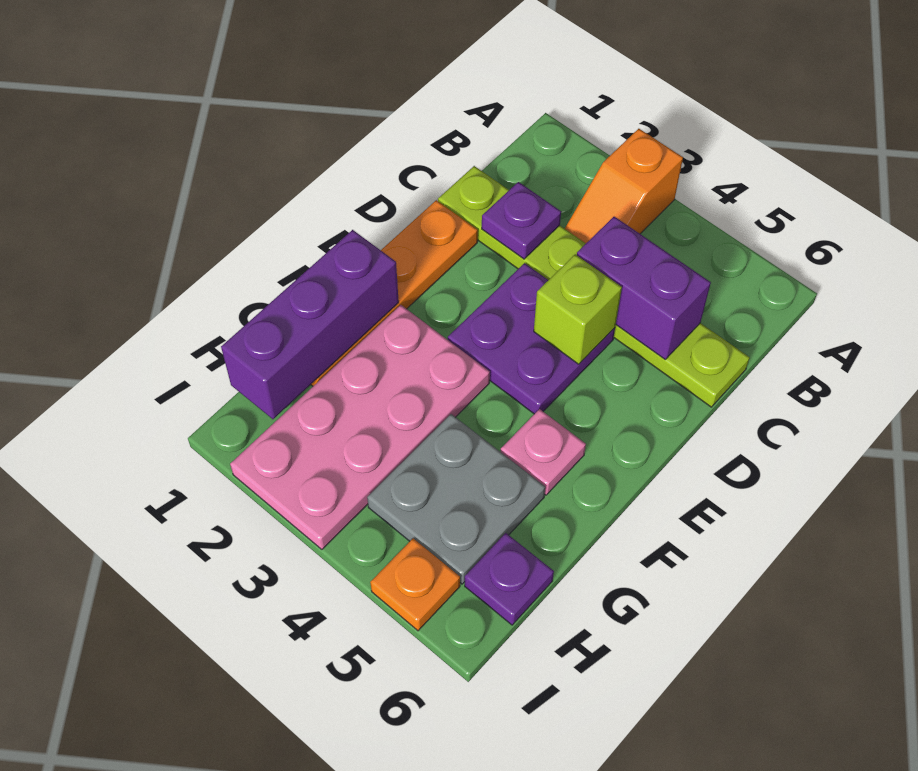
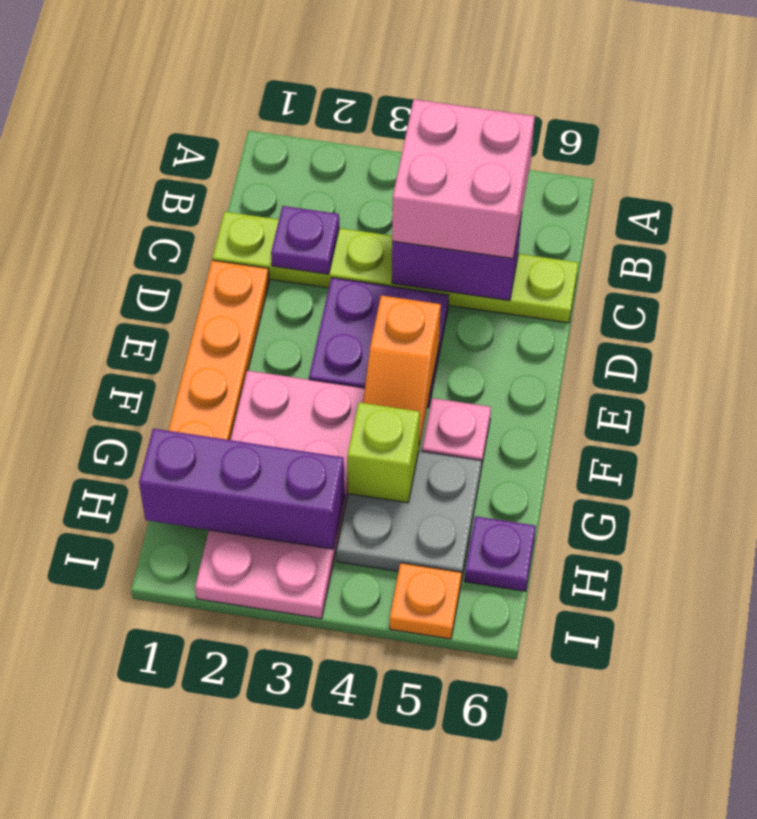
orange 1x2 slope [565,129,683,243] -> orange 1x2 slope moved to [363,295,441,446]
none -> pink 2x2 brick [392,99,535,258]
lime 1x1 brick [534,254,622,364] -> lime 1x1 brick moved to [347,402,420,503]
purple 1x3 brick [221,230,399,419] -> purple 1x3 brick turned to [139,429,345,549]

